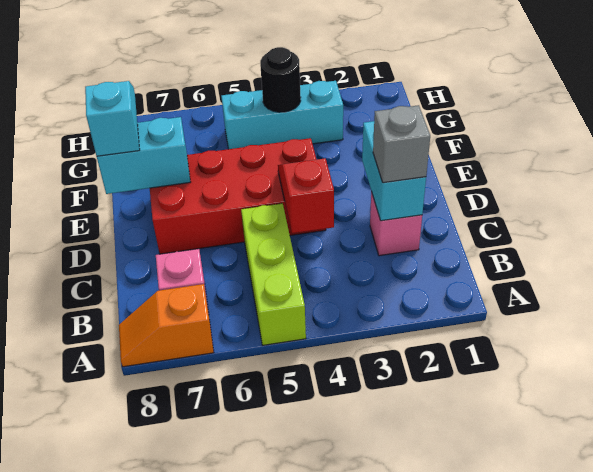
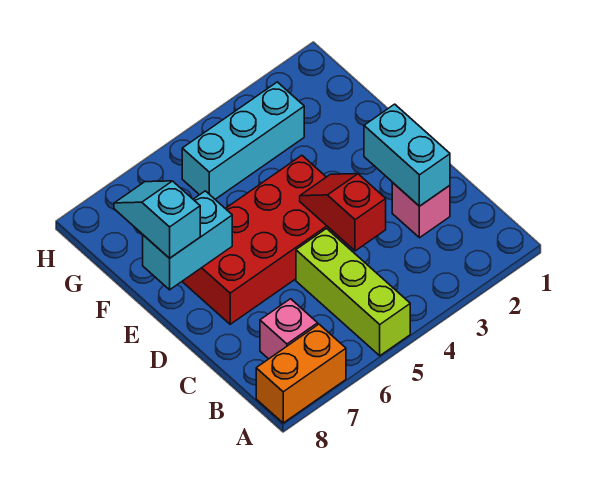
orange 1x2 slope [119,284,214,367] -> orange 1x2 brick [256,324,346,423]
grey 1x1 brick [373,105,430,183] -> none
black 1x1 round brick [260,47,301,112] -> none

